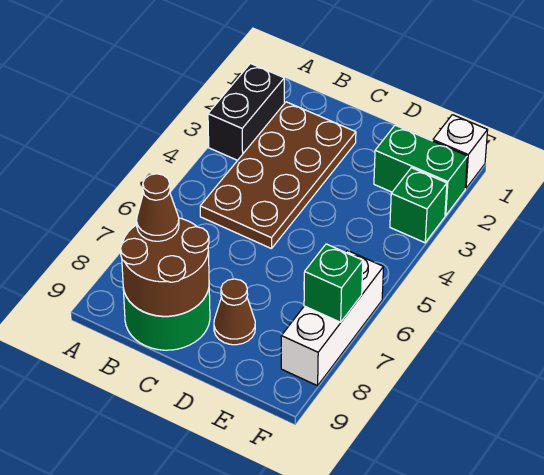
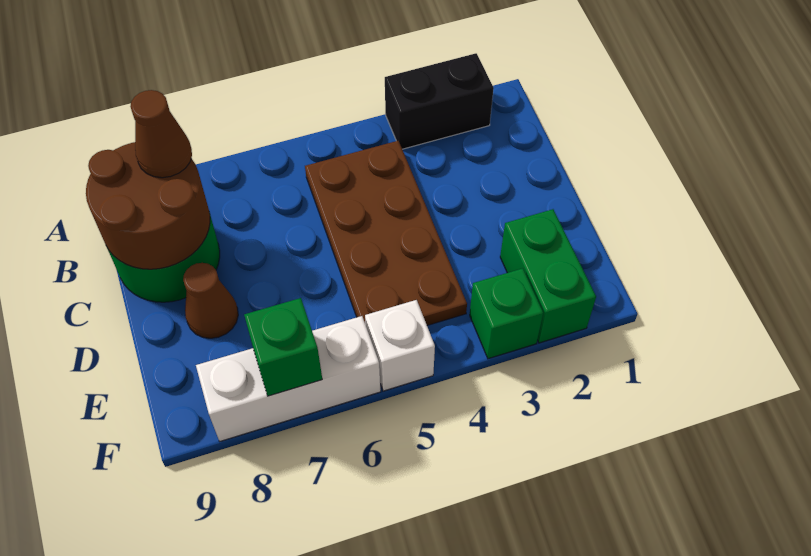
brown 2x4 plate [200,102,356,249] -> brown 2x4 plate turned to [305,141,467,325]
white 1x1 brick [433,115,488,188] -> white 1x1 brick moved to [365,300,435,391]

